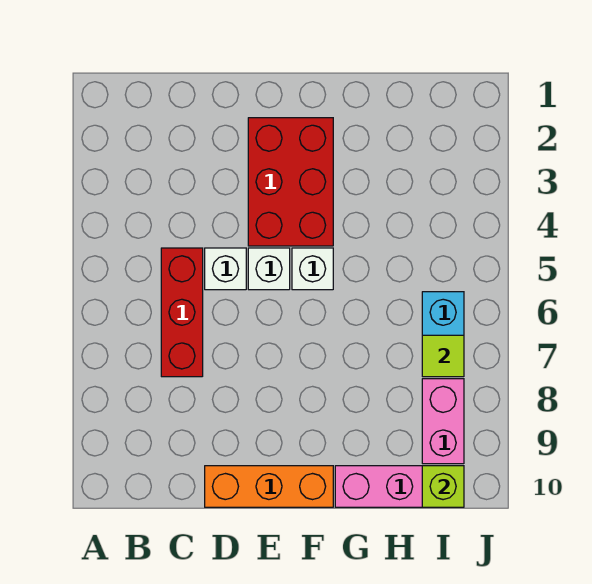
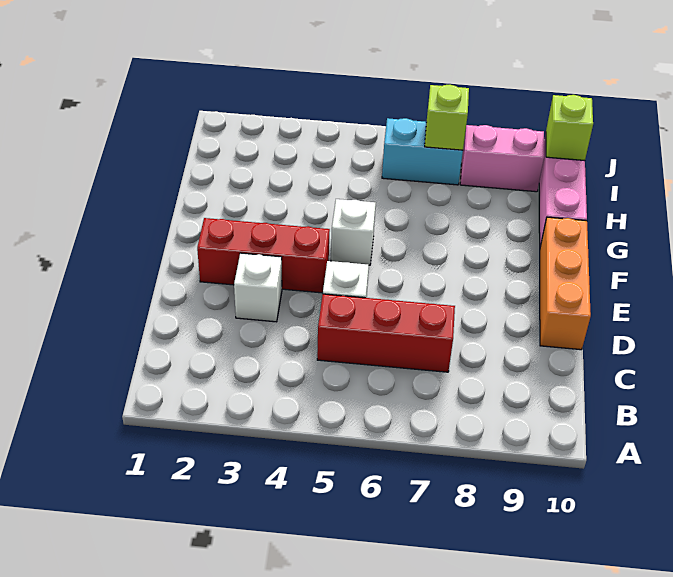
red 2x3 brick [248,118,333,246] -> red 1x3 brick [197,218,330,293]
white 1x1 brick [248,248,290,290] -> white 1x1 brick moved to [234,253,282,322]
lime 1x1 tile [422,335,464,377] -> lime 1x1 brick [425,85,469,150]

